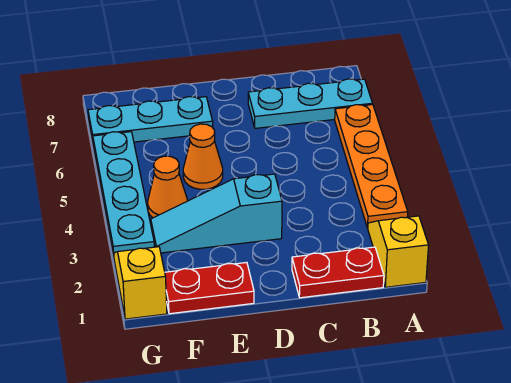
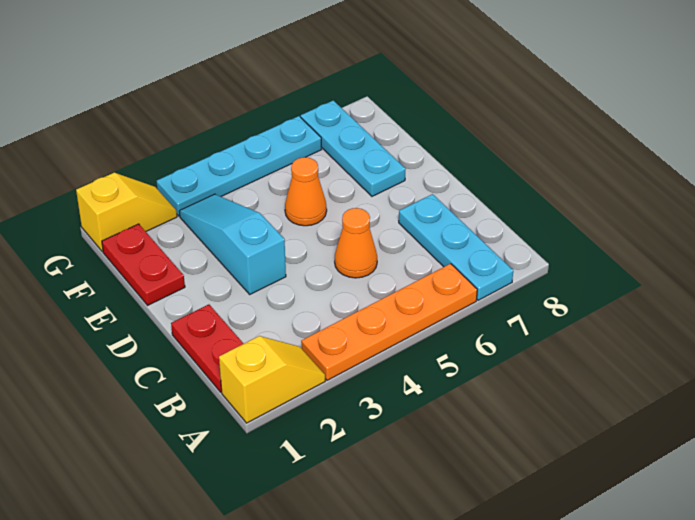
orange 1x1 cone [148,156,188,218] -> orange 1x1 cone moved to [335,208,377,278]

